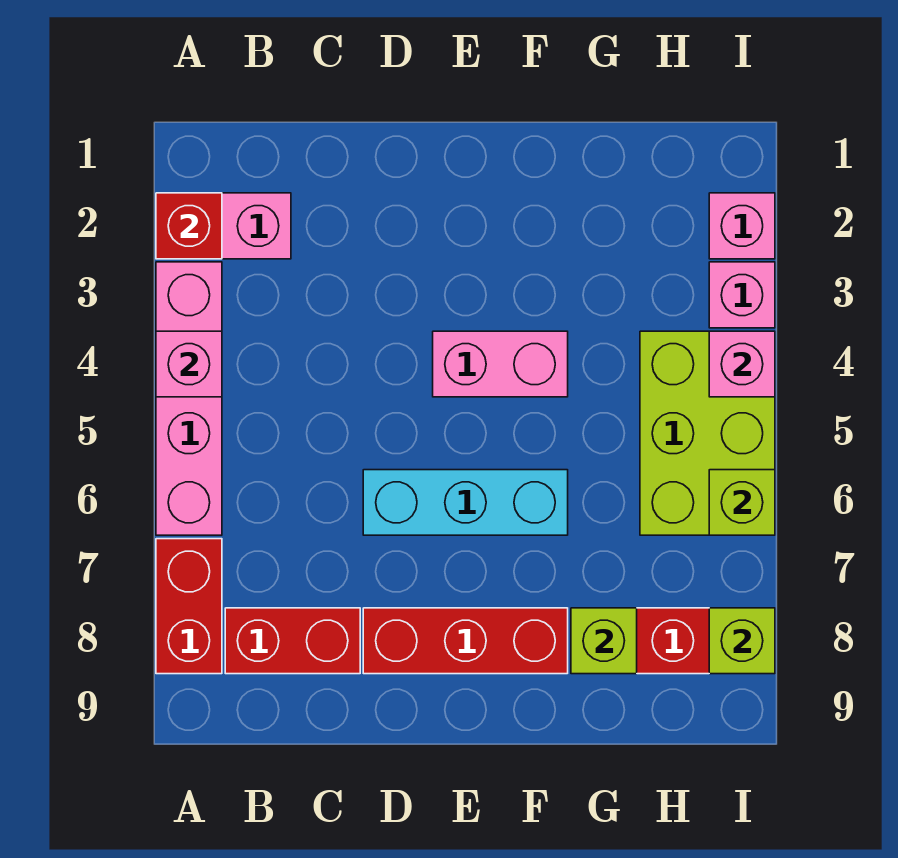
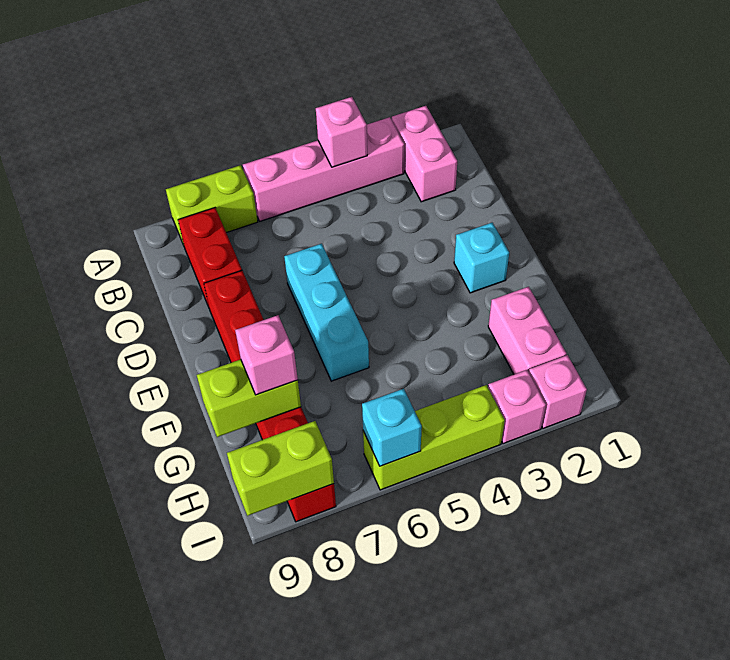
red 1x1 brick [156,193,222,259] -> none
red 1x2 brick [156,539,222,674] -> lime 1x2 brick [166,165,258,243]
none -> cyan 1x1 brick [454,223,509,293]
pink 1x2 brick [433,331,568,397] -> pink 1x2 brick moved to [488,287,566,374]
lime 1x1 brick [571,608,637,674] -> lime 1x2 brick [197,359,301,437]
lime 2x3 brick [640,331,775,535] -> lime 1x3 brick [363,385,505,490]
pink 1x1 brick [709,331,775,397] -> pink 1x1 brick moved to [235,315,298,395]
lime 1x1 brick [709,470,775,535] -> cyan 1x1 brick [362,389,422,466]
lime 1x1 brick [709,608,775,674] -> lime 1x2 brick [227,421,334,516]

